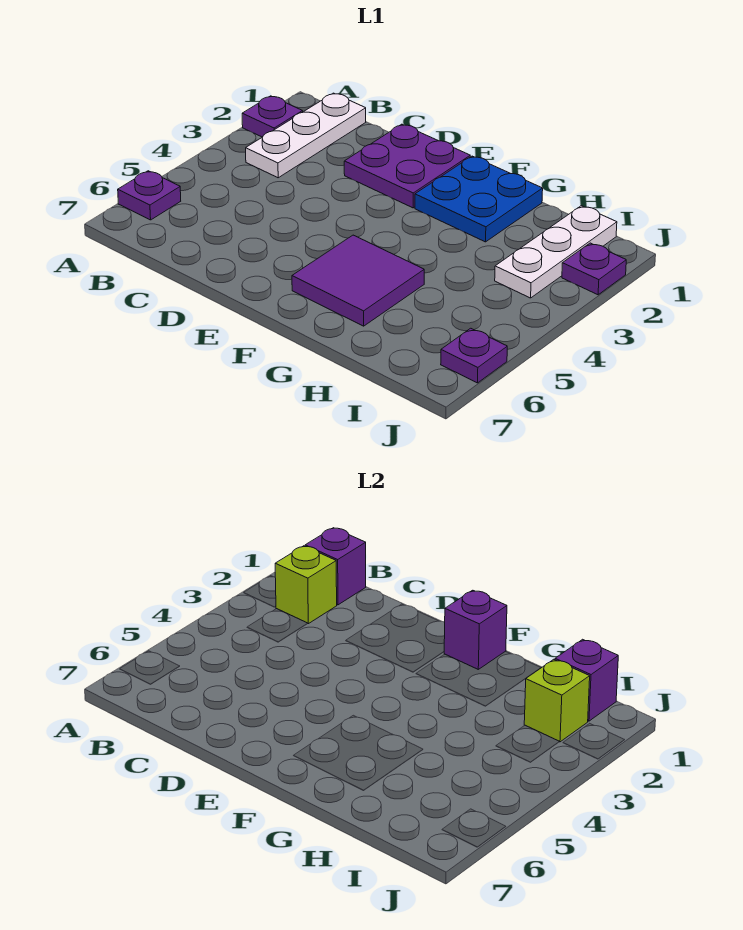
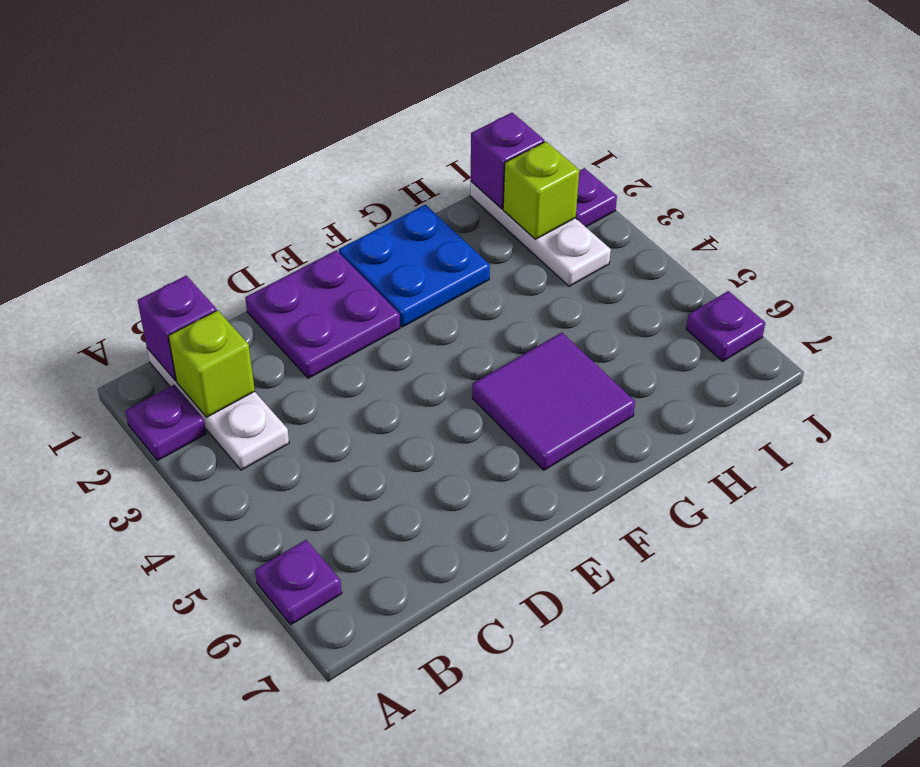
purple 1x1 brick [444,590,507,669] -> none

